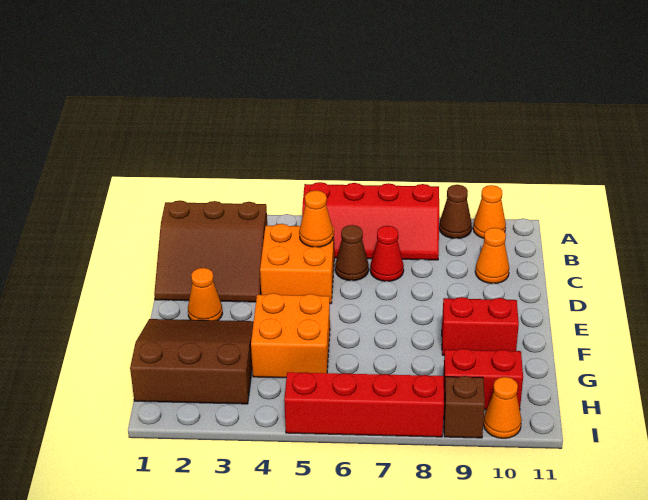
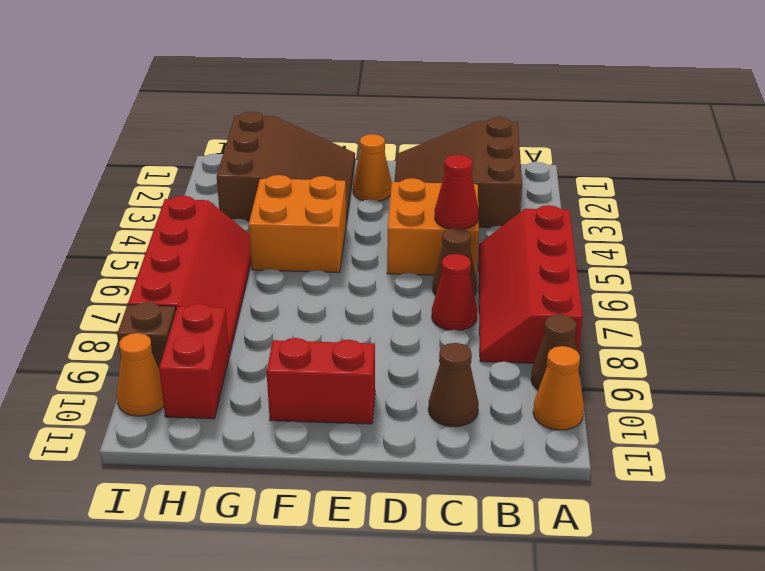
orange 1x1 cone [299,190,333,247] -> red 1x1 cone [435,155,479,229]
orange 1x1 cone [475,228,509,284] -> brown 1x1 cone [428,343,479,427]
red 1x2 brick [442,297,519,355] -> red 1x2 brick turned to [267,338,375,424]

